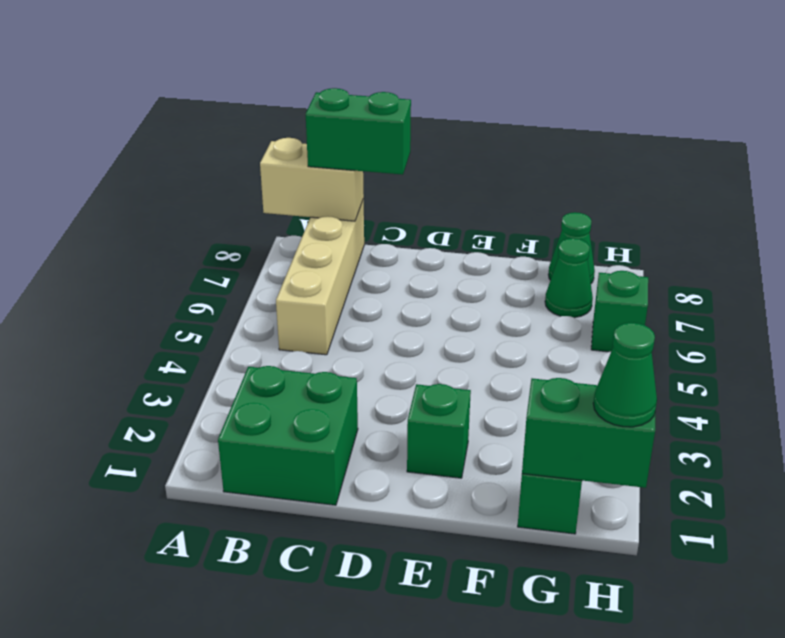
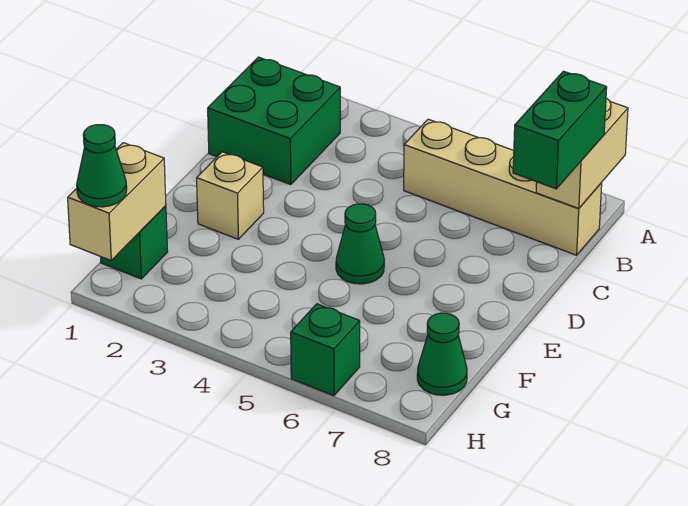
green 1x1 brick [407,384,471,478] -> tan 1x1 brick [197,152,264,239]
green 1x2 brick [522,378,655,488] -> tan 1x2 brick [68,143,166,260]
green 1x1 cone [545,238,593,318] -> green 1x1 cone moved to [336,204,384,284]

